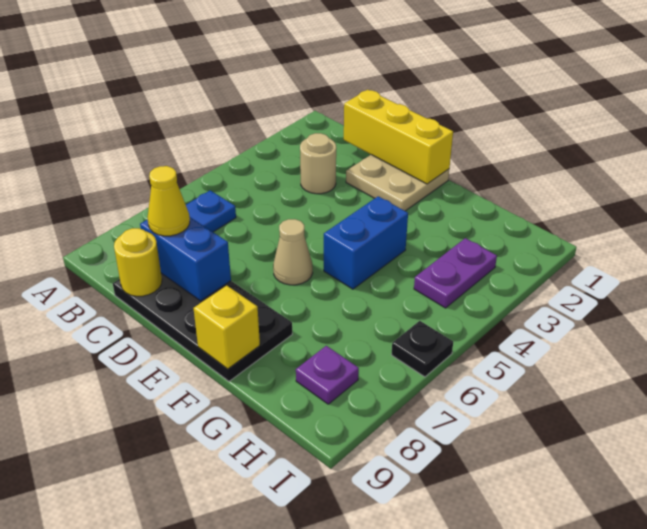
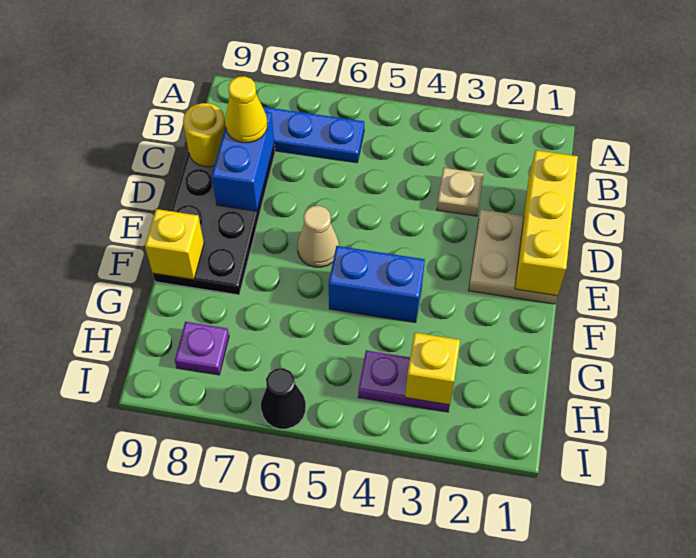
tan 1x1 round brick [300,133,336,194] -> tan 1x1 plate [437,168,484,216]
none -> yellow 1x1 brick [405,333,460,405]
black 1x1 plate [391,321,453,377] -> black 1x1 cone [261,368,306,429]

